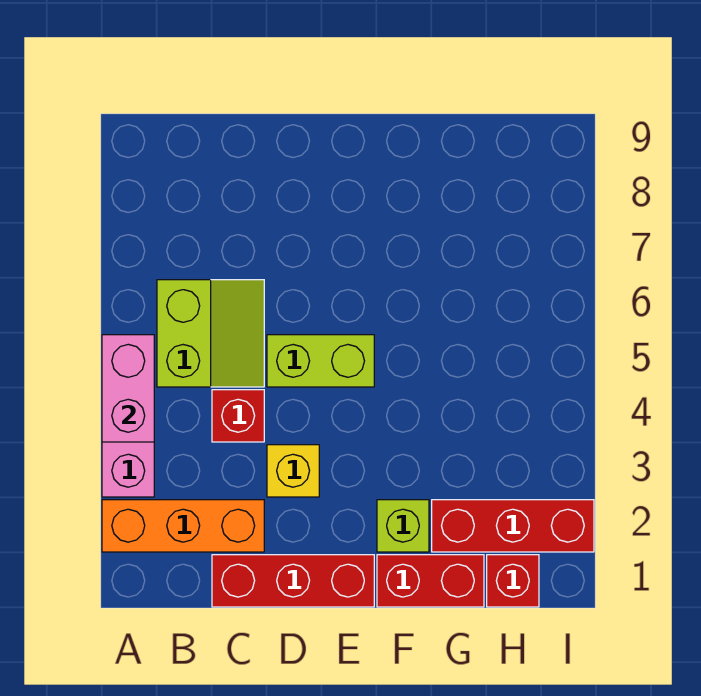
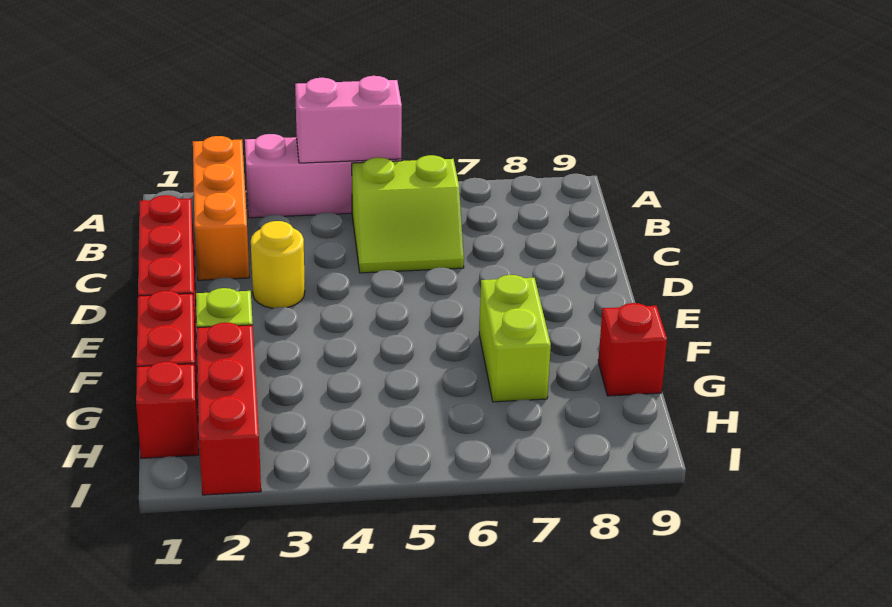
red 1x1 brick [212,390,264,442] -> red 1x1 brick moved to [598,303,667,396]
yellow 1x1 brick [267,445,319,497] -> yellow 1x1 round brick [251,221,305,308]
lime 1x2 brick [267,335,374,387] -> lime 1x2 brick moved to [479,275,551,402]

